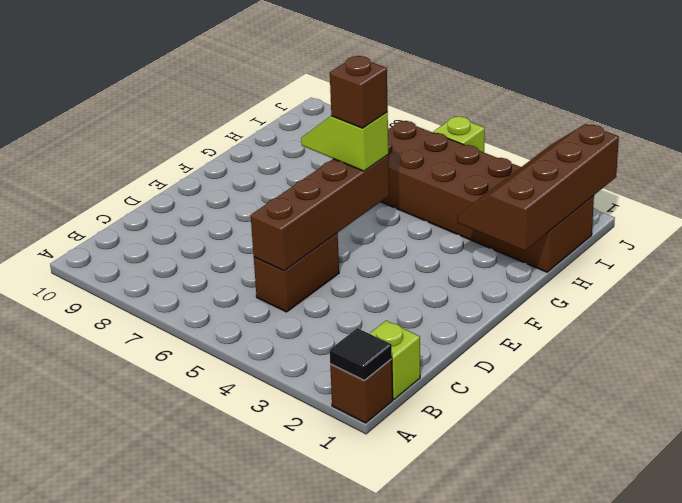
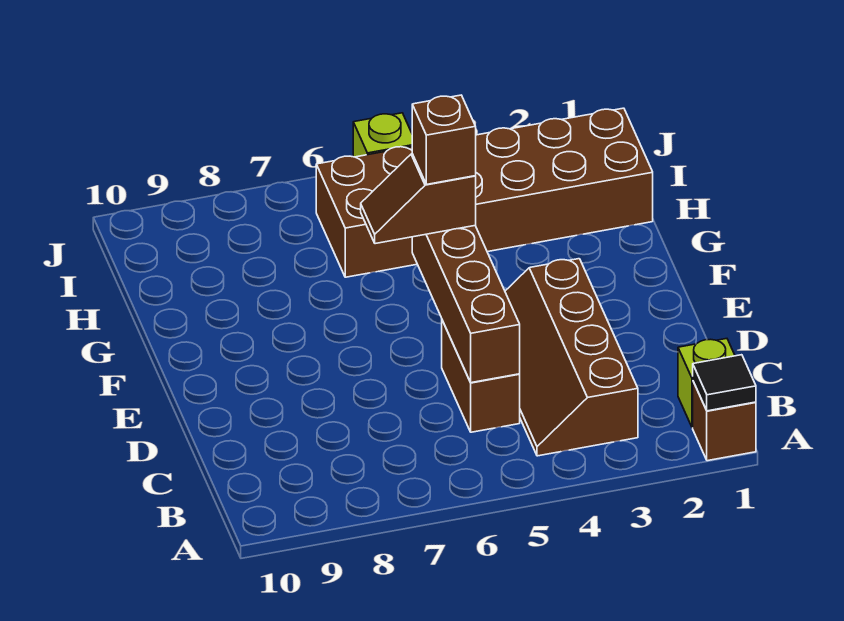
lime 1x2 slope [301,112,388,171] -> brown 1x2 slope [361,154,476,244]
brown 2x4 slope [458,124,619,251] -> brown 2x4 slope moved to [505,259,638,456]

